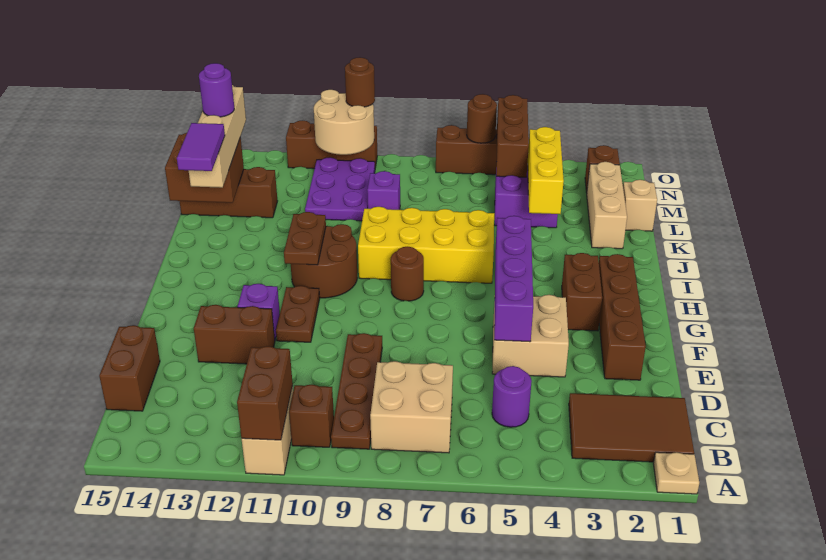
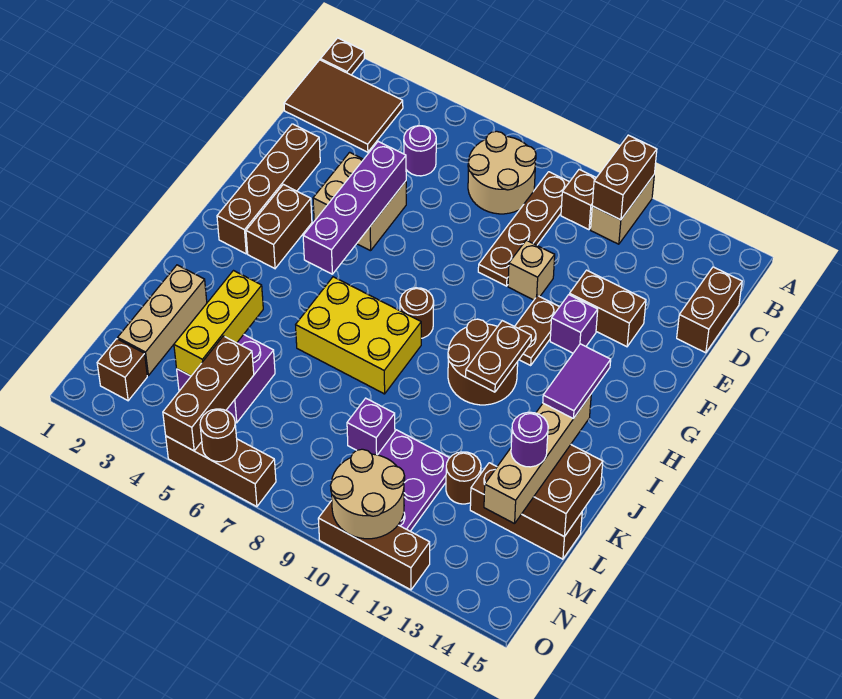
tan 1x1 plate [653,452,699,494] -> brown 1x1 plate [321,38,364,75]
tan 2x2 brick [370,361,453,453] -> tan 2x2 round brick [468,131,536,214]
yellow 2x4 brick [358,207,494,283] -> yellow 2x3 brick [296,277,421,394]
tan 1x1 brick [623,180,657,231] -> tan 1x1 brick moved to [508,240,555,300]
brown 1x1 round brick [345,57,375,107] -> brown 1x1 round brick moved to [446,452,481,504]

